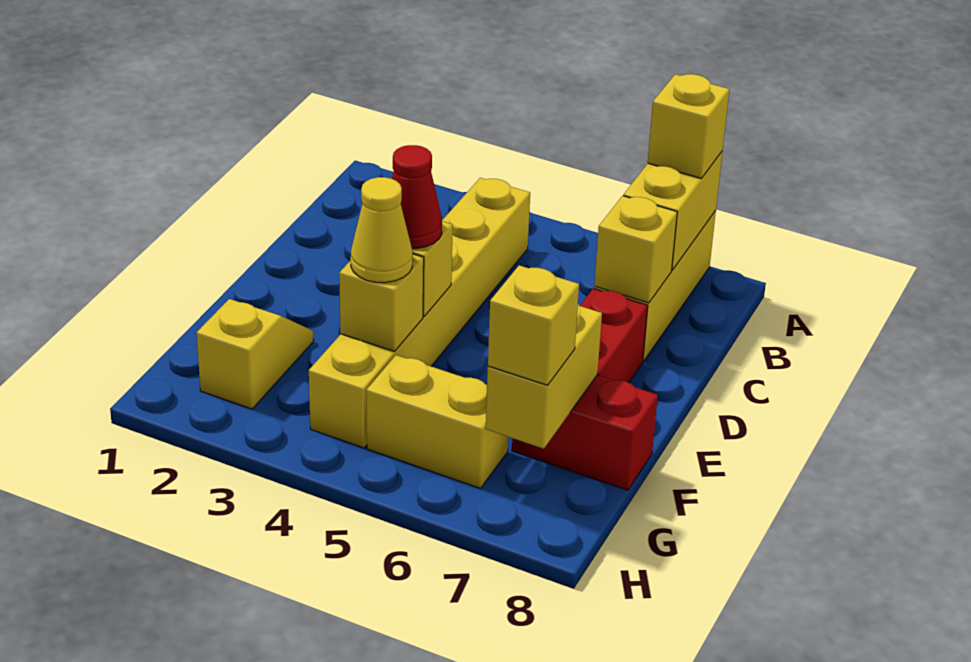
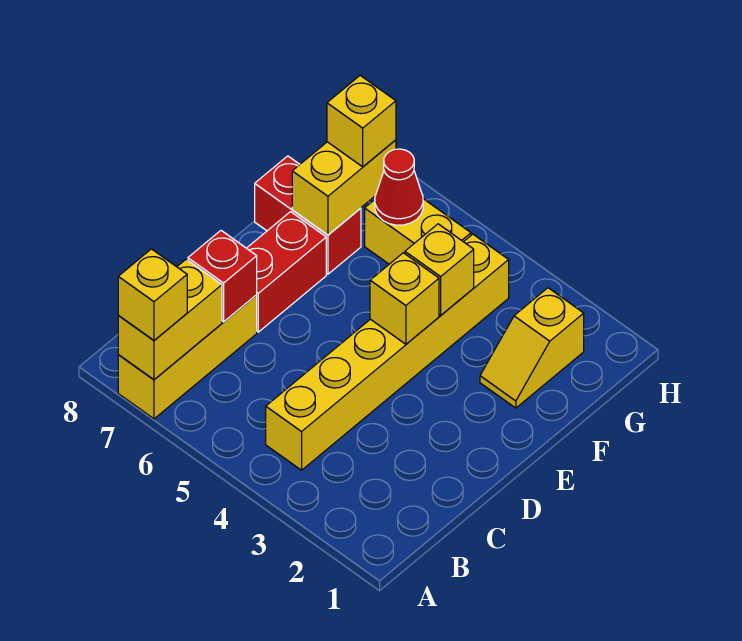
yellow 1x1 brick [594,196,677,303] -> red 1x1 brick [188,231,257,322]
red 1x1 cone [392,145,442,248] -> red 1x1 cone moved to [375,149,423,225]
yellow 1x1 cone [351,177,413,283] -> none

